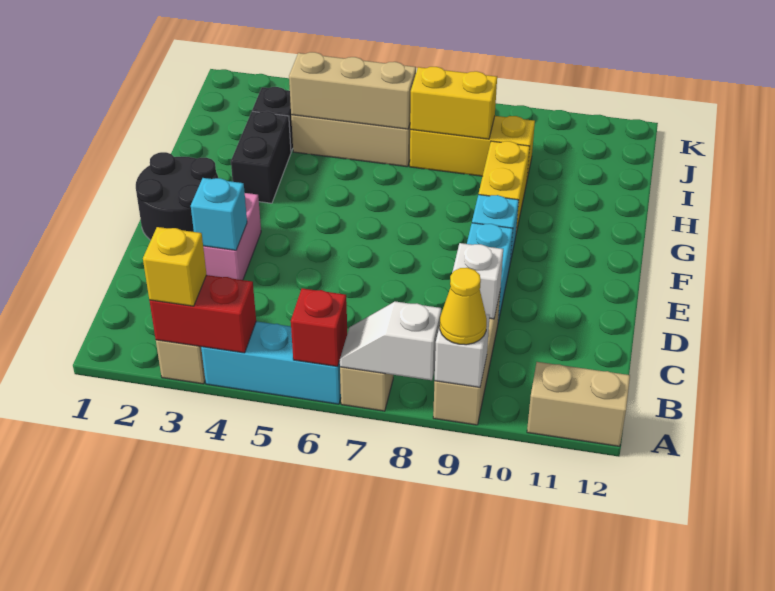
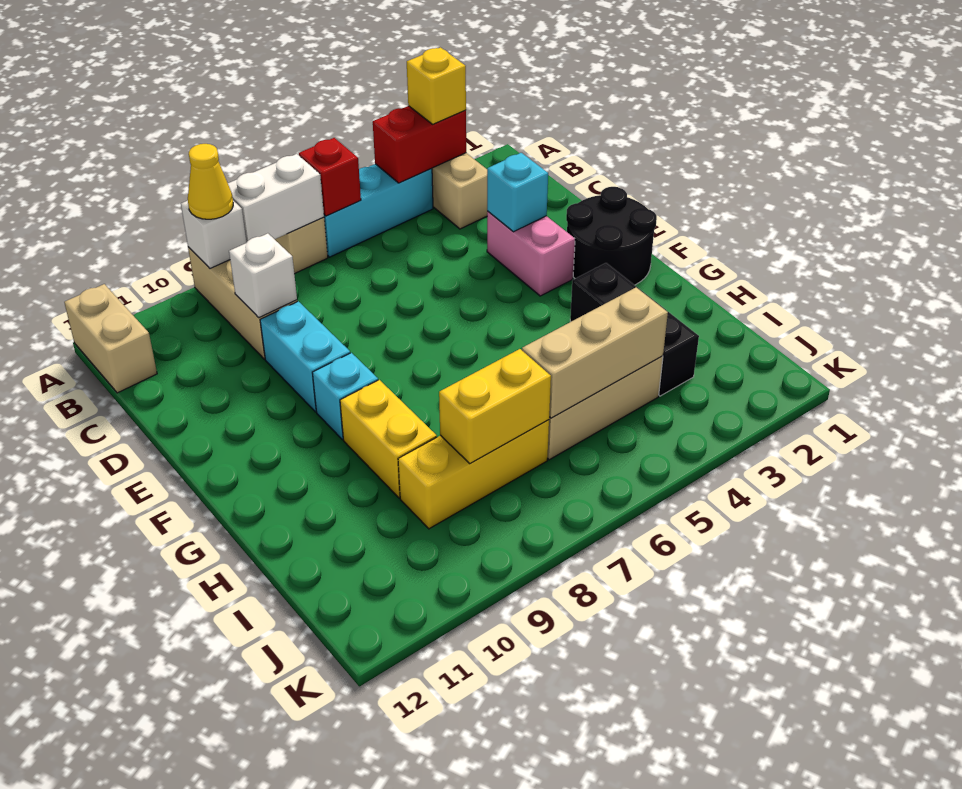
white 1x2 slope [340,301,441,380] -> white 1x2 brick [228,154,324,242]
tan 1x2 brick [527,362,630,447] -> tan 1x2 brick turned to [64,284,157,393]

